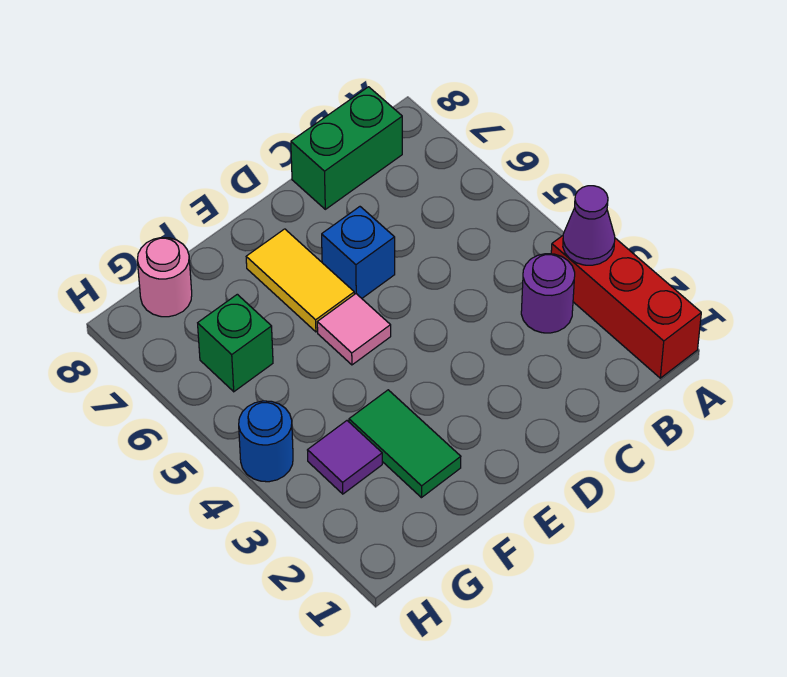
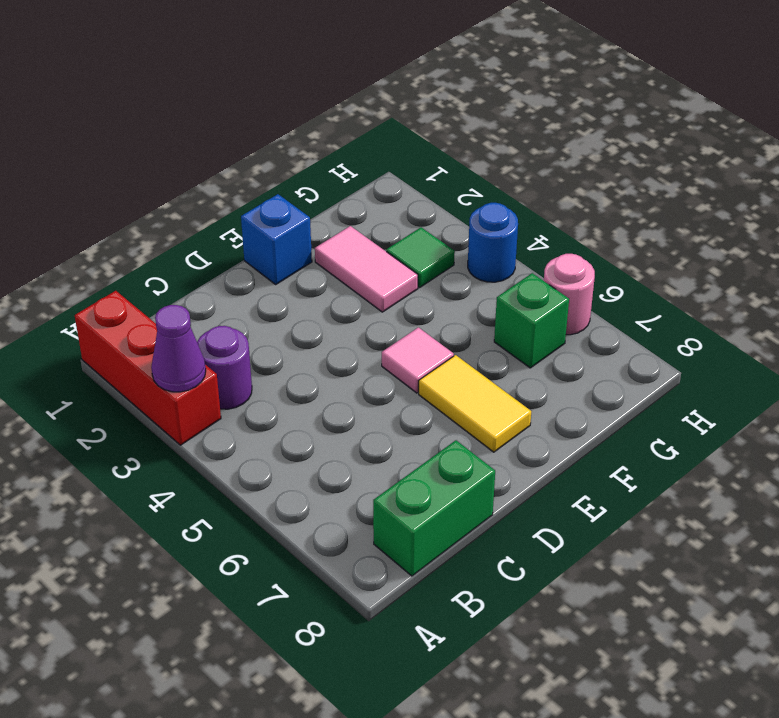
blue 1x1 brick [322,207,395,298] -> blue 1x1 brick moved to [241,194,312,284]
green 1x2 tile [349,390,461,498] -> pink 1x2 tile [315,226,418,312]
purple 1x1 tile [308,421,382,494] -> green 1x1 tile [386,227,455,288]
pink 1x1 round brick [137,237,192,317] -> pink 1x1 round brick moved to [544,254,595,335]

